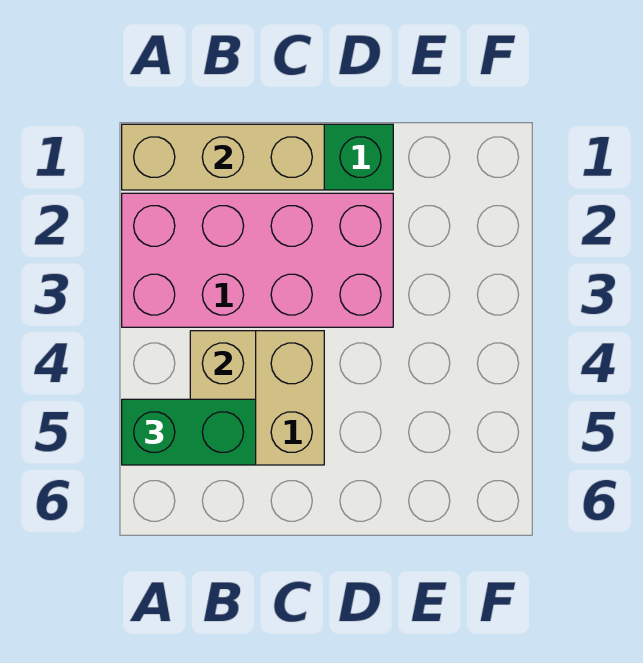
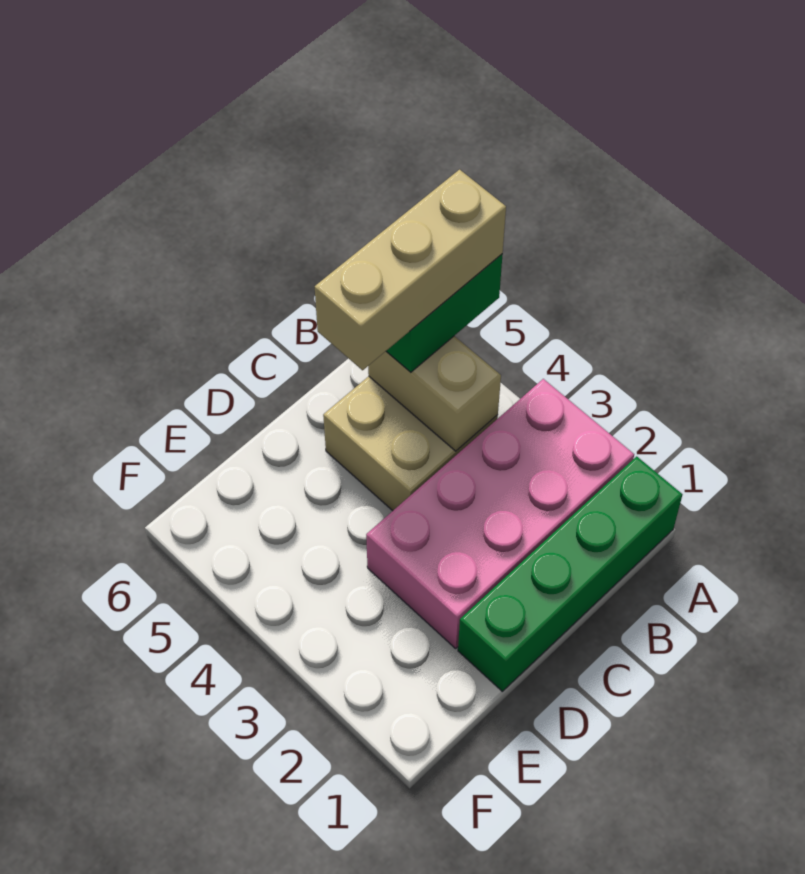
tan 1x3 brick [122,124,324,190] -> tan 1x3 brick moved to [315,170,506,370]

